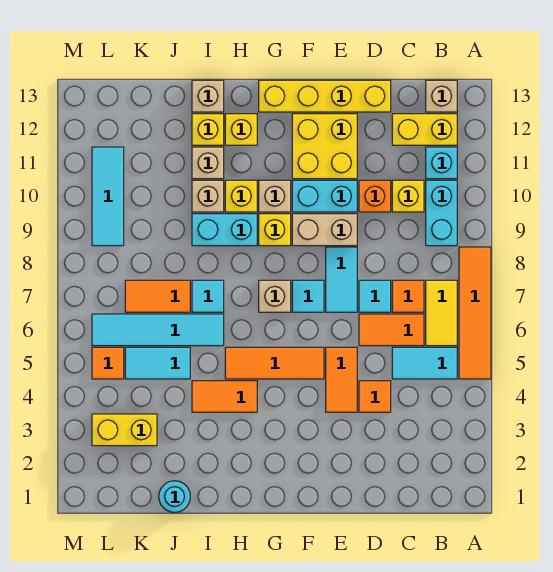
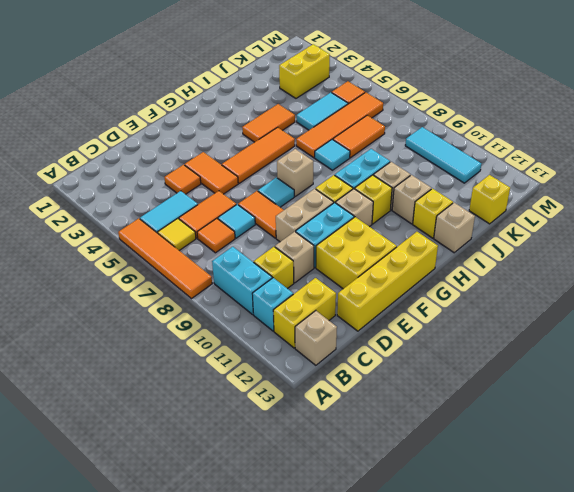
yellow 1x2 tile [426,280,457,346] -> yellow 1x1 tile [158,218,196,250]
orange 1x1 brick [359,180,391,212] -> tan 1x1 brick [275,232,314,283]
cyan 1x2 tile [326,247,357,312] -> orange 1x2 tile [238,191,284,238]
yellow 1x1 brick [225,114,257,145] -> yellow 1x1 brick moved to [469,175,510,224]
cyan 1x4 tile [92,314,224,346] -> orange 1x4 tile [296,92,383,158]
cyan 1x1 round brick [159,481,190,512] -> none

